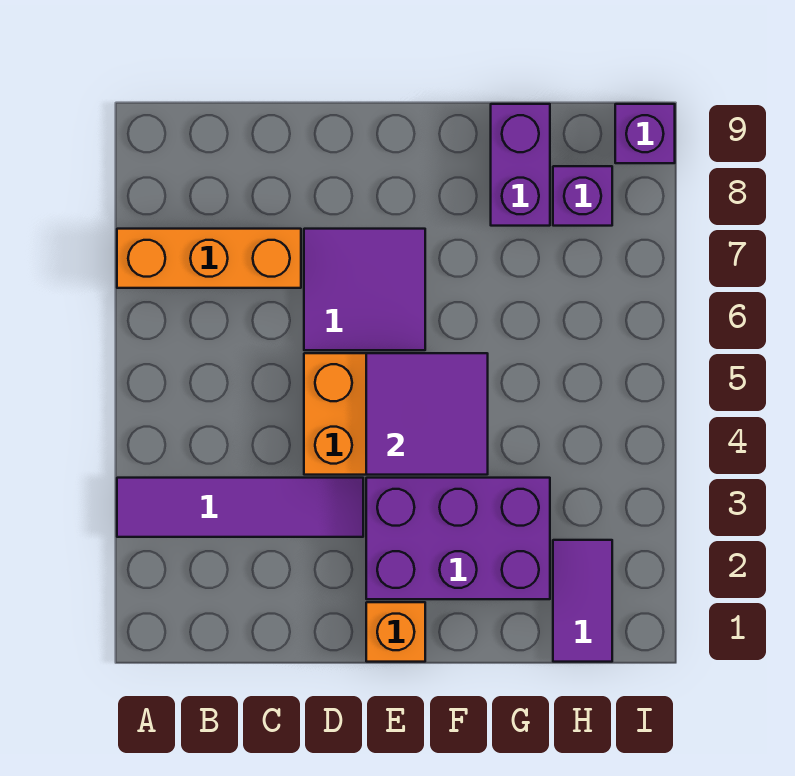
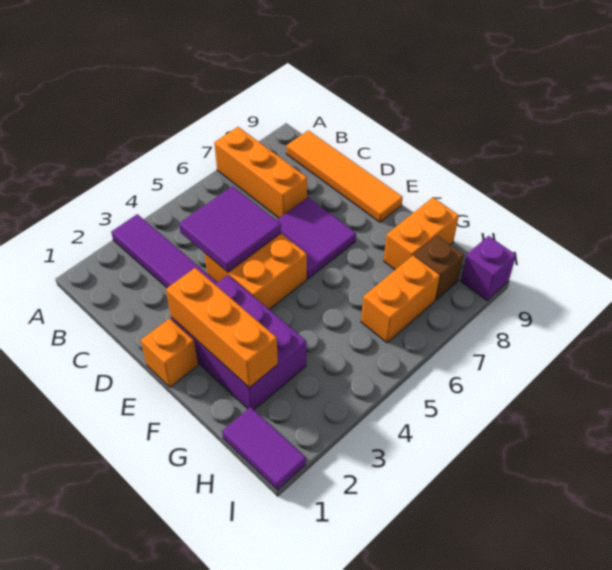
none -> orange 1x4 tile [286,130,403,222]
none -> orange 1x3 brick [166,268,278,388]
purple 2x2 tile [366,353,488,475] -> purple 2x2 tile moved to [179,186,281,272]
purple 1x2 brick [491,104,550,226] -> orange 1x2 brick [384,197,459,270]
purple 1x2 tile [553,540,612,662] -> purple 1x2 tile turned to [222,407,306,490]
none -> orange 1x2 brick [361,255,440,343]
purple 1x1 brick [553,166,612,226] -> brown 1x1 brick [414,236,464,300]

